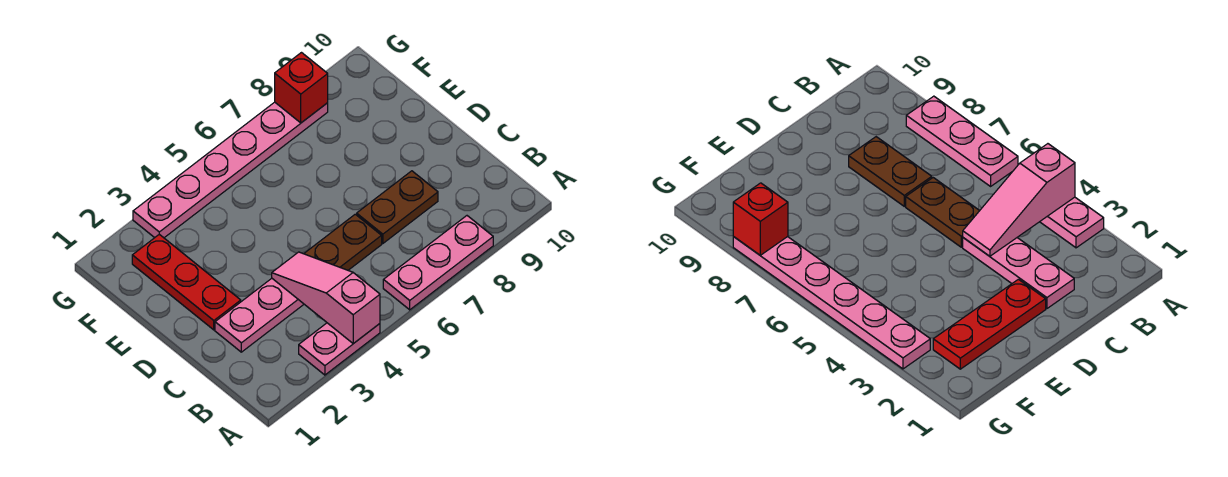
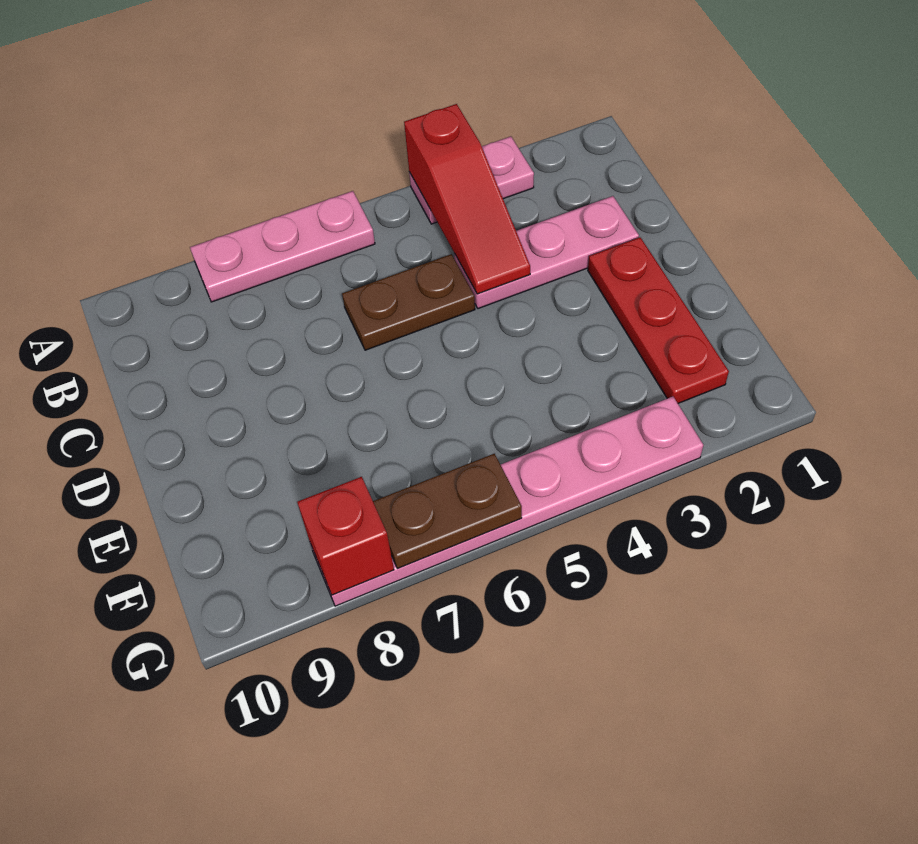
pink 1x3 slope [272,252,380,344] -> red 1x3 slope [404,104,530,294]
brown 1x2 plate [357,171,438,243] -> brown 1x2 plate moved to [373,454,522,568]

